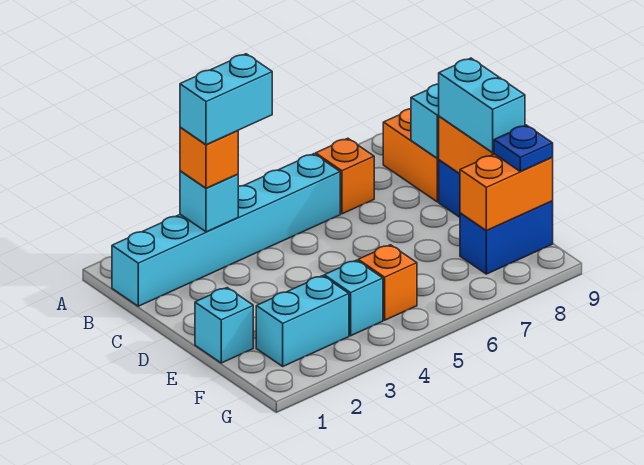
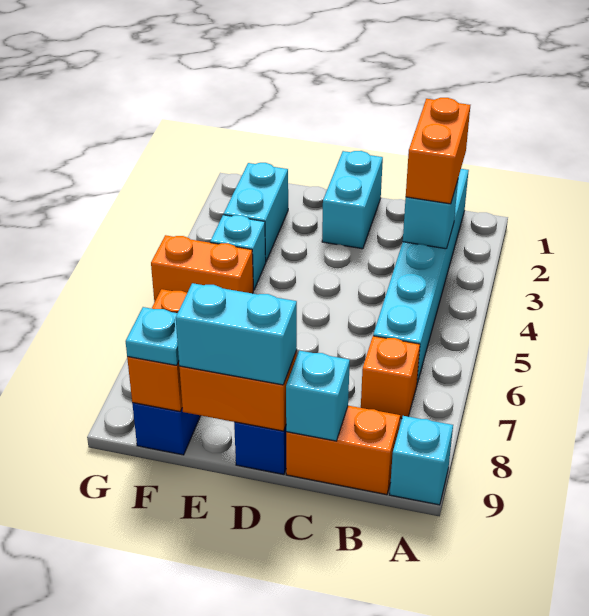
orange 1x1 brick [180,127,238,188] -> orange 1x2 brick [406,98,470,204]
cyan 1x2 brick [180,54,272,145] -> cyan 1x2 brick moved to [322,151,383,249]
cyan 1x1 brick [195,288,253,363] -> cyan 1x1 brick moved to [390,416,453,505]
orange 1x1 brick [358,245,417,320] -> orange 1x2 brick [151,235,253,302]
blue 1x1 plate [494,125,553,171] -> cyan 1x1 plate [126,307,179,365]

